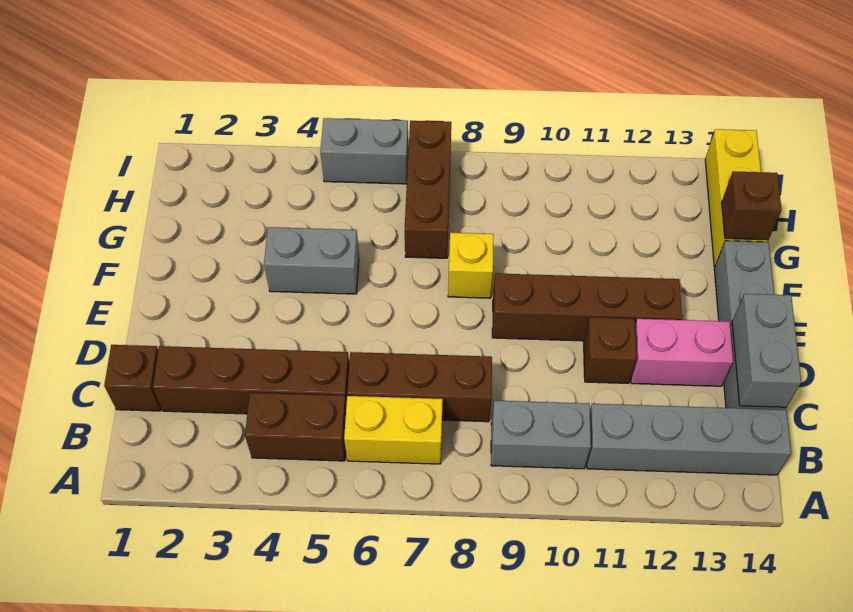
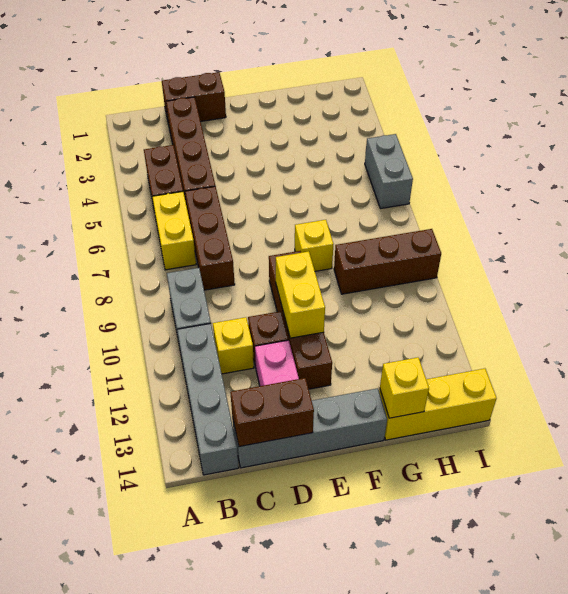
brown 1x1 brick [104,345,161,411] -> brown 1x2 brick [162,72,226,121]
none -> yellow 1x1 brick [213,317,254,374]
grey 1x2 brick [732,294,801,407] -> brown 1x2 brick [230,378,314,447]
none -> yellow 1x2 brick [276,251,325,338]
grey 1x2 brick [264,227,359,294] -> none
brown 1x3 brick [405,121,451,258] -> brown 1x3 brick moved to [334,229,441,294]
brown 1x1 brick [722,171,782,240] -> yellow 1x1 brick [380,357,429,418]

